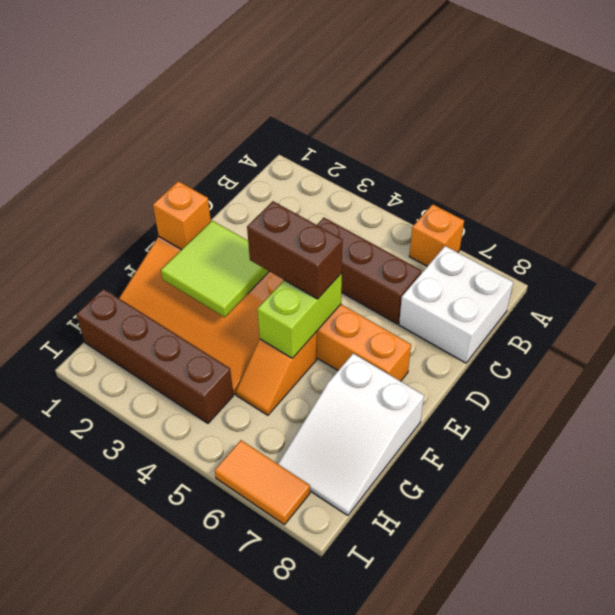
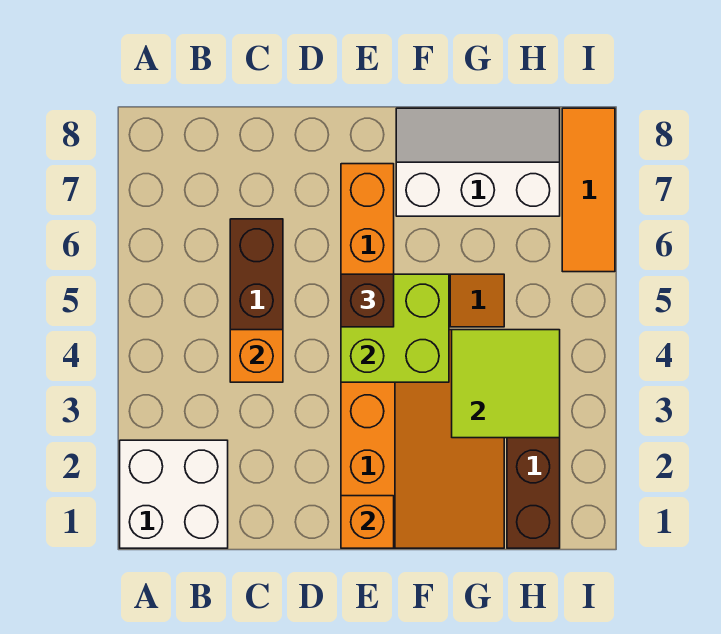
orange 1x1 brick [409,204,464,266] -> orange 1x1 brick moved to [230,330,283,382]
white 2x2 brick [399,246,513,363] -> white 2x2 brick moved to [120,440,228,548]
lime 2x2 tile [161,221,269,317] -> lime 2x2 tile moved to [452,330,560,438]
brown 1x2 brick [247,201,343,299] -> brown 1x1 brick [341,274,394,327]
lime 1x2 brick [257,273,342,358] -> lime 2x2 brick [341,274,449,382]
white 2x3 slope [278,353,424,515] -> white 2x3 slope turned to [396,108,560,216]
orange 1x2 tile [215,440,310,525] -> orange 1x3 tile [562,108,615,272]

